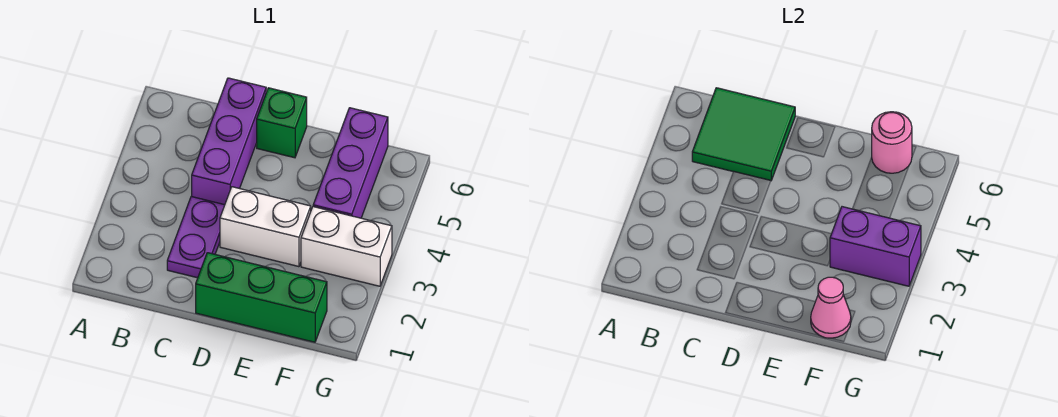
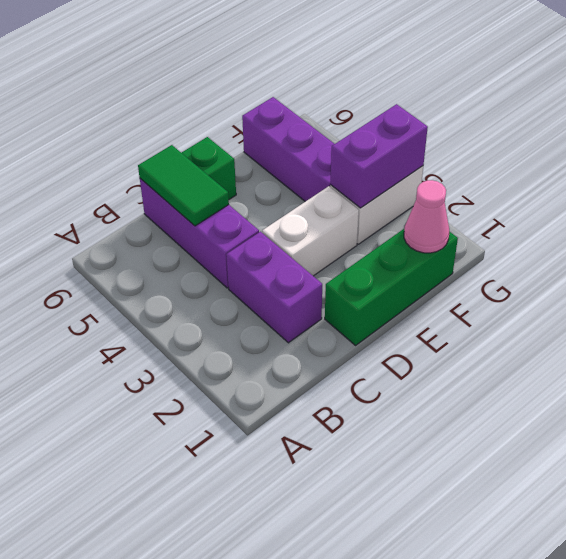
green 2x2 tile [692,88,795,180] -> green 1x2 tile [138,145,229,226]
purple 1x2 plate [167,196,225,278] -> purple 1x2 brick [226,232,322,343]
pink 1x1 round brick [872,112,912,173] -> none

